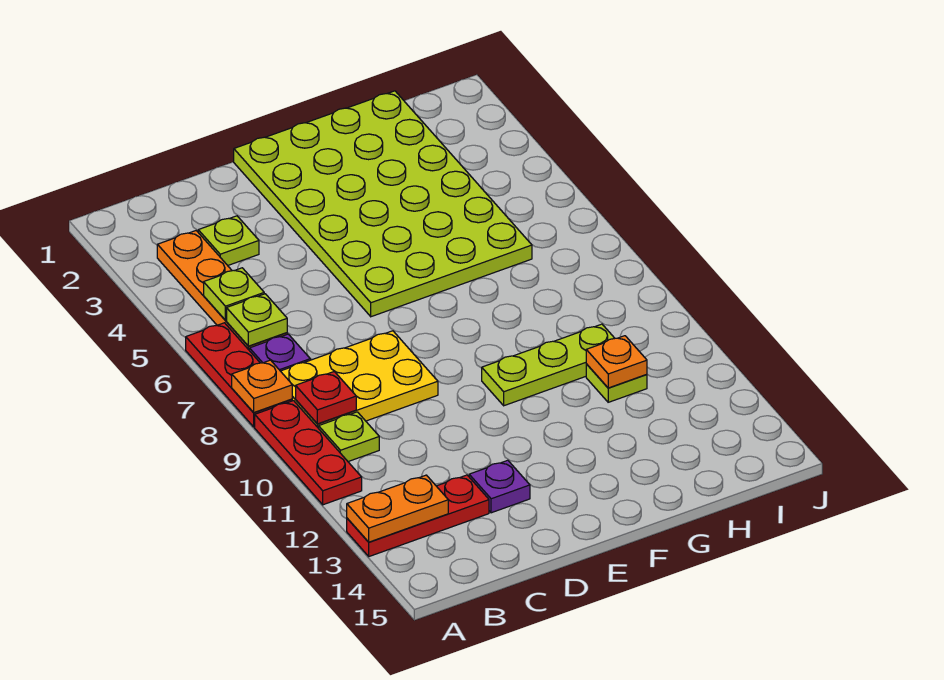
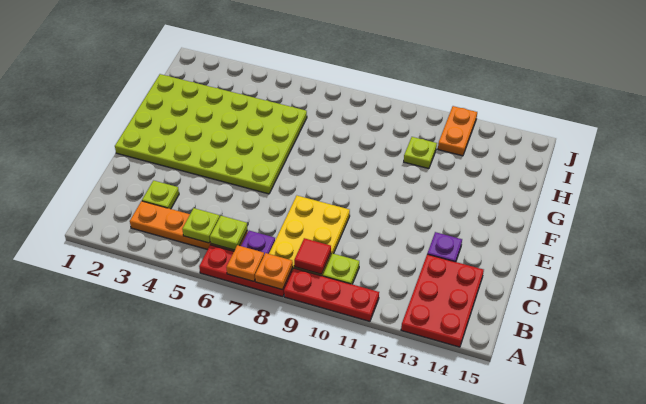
red 1x3 plate [347,475,489,556] -> red 2x3 plate [401,254,484,347]
orange 1x2 plate [347,475,448,542] -> orange 1x2 plate moved to [438,106,477,156]
red 1x1 plate [296,372,356,424] -> red 1x1 tile [294,238,331,274]
lime 1x3 plate [482,324,615,406] -> none
orange 1x1 plate [586,336,647,388] -> orange 1x1 plate moved to [226,245,264,281]

